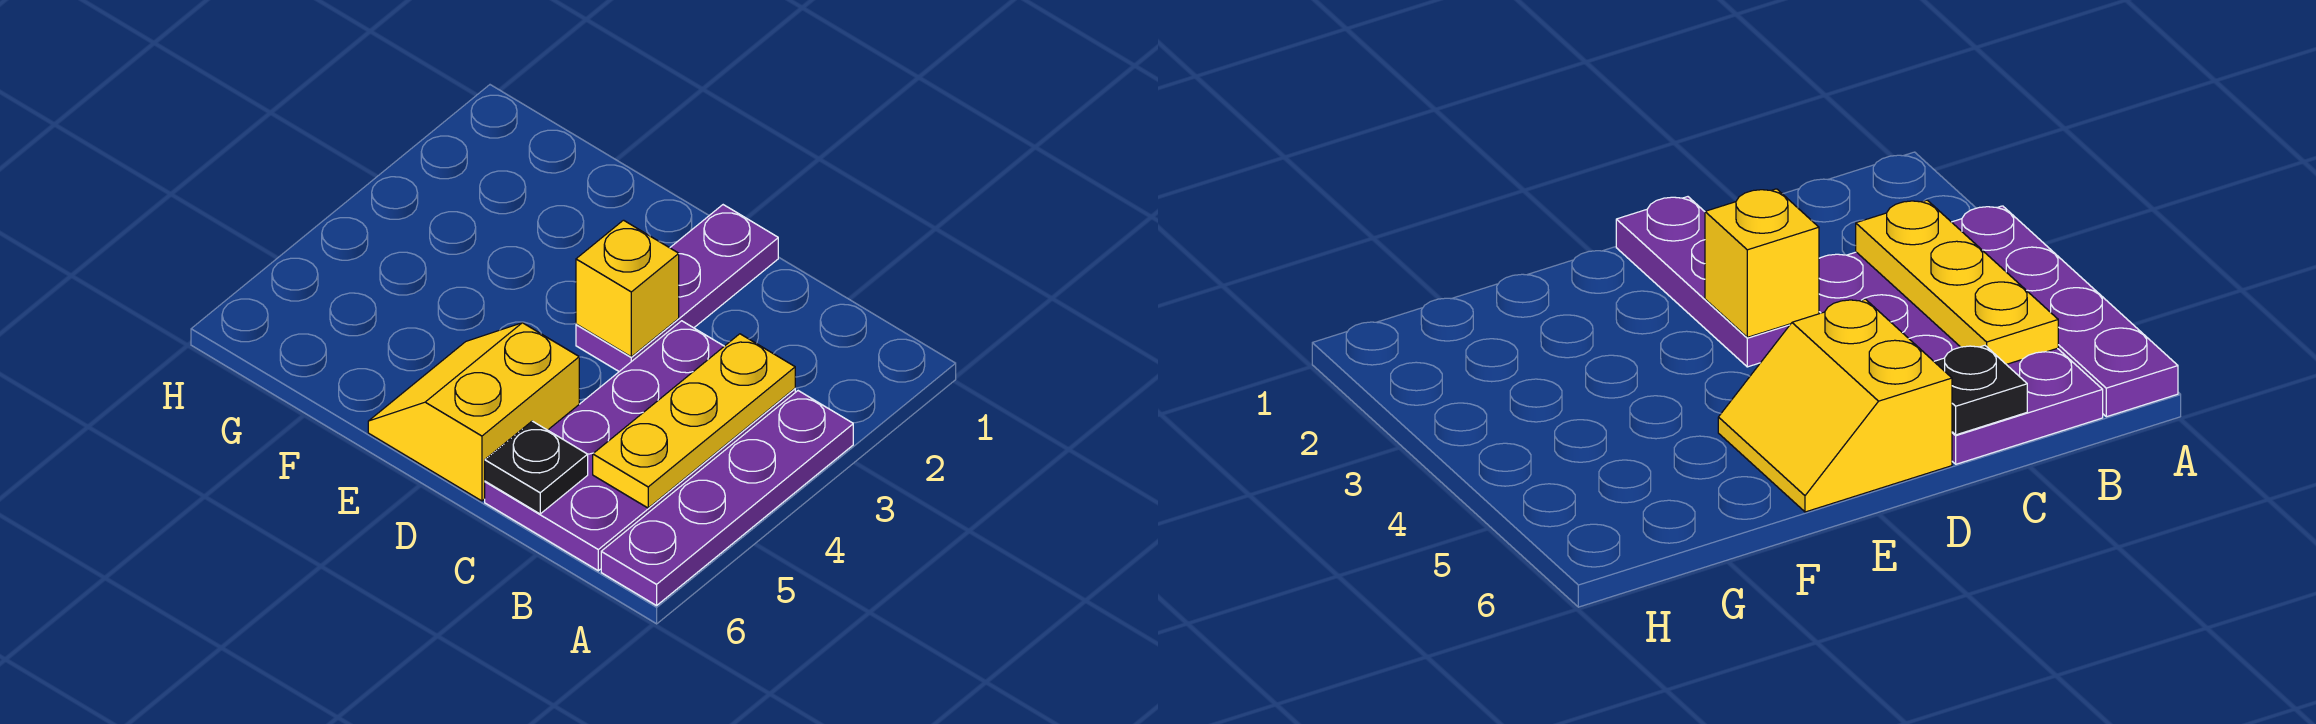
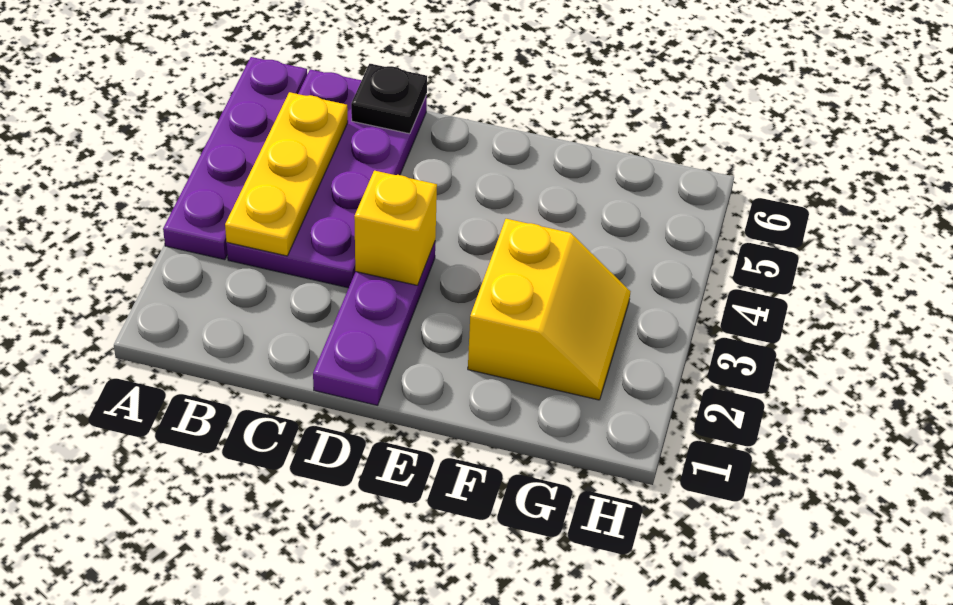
yellow 2x2 slope [368,323,579,501] -> yellow 2x2 slope moved to [468,219,631,400]

